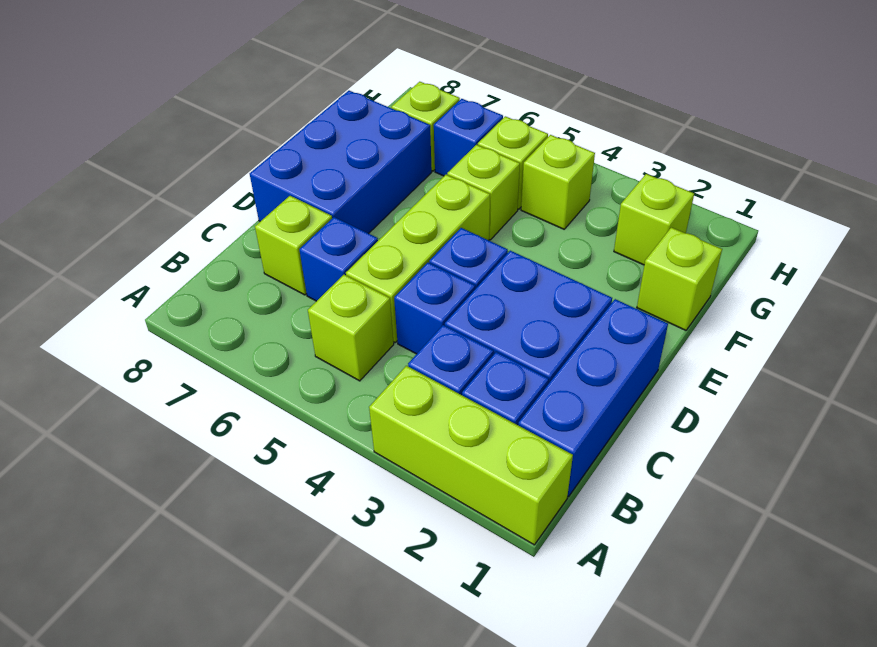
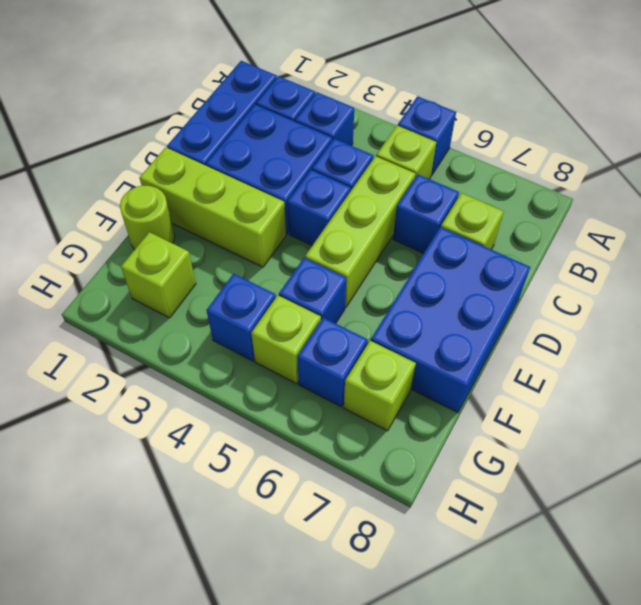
lime 1x3 brick [369,366,573,545] -> lime 1x3 brick moved to [140,147,286,267]
none -> blue 1x1 brick [398,96,456,176]
lime 1x1 brick [637,227,722,330] -> lime 1x1 round brick [120,186,175,250]
lime 1x1 brick [447,145,520,240] -> blue 1x1 brick [279,258,346,324]
lime 1x1 brick [521,135,595,229] -> blue 1x1 brick [207,274,276,361]

